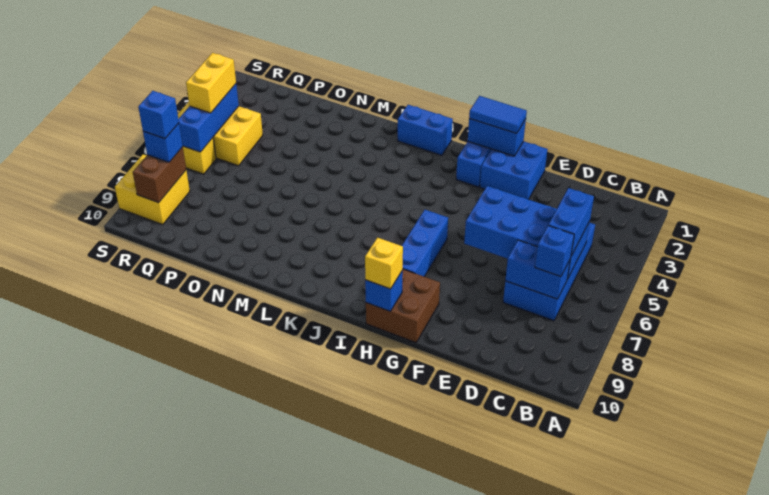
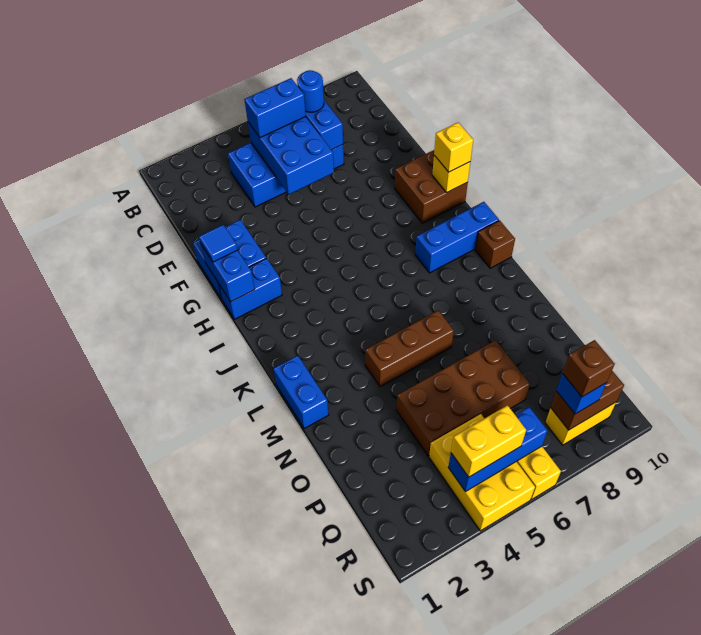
blue 2x4 brick [464,186,590,279] -> blue 2x3 brick [248,117,334,194]
blue 1x1 brick [535,226,574,277] -> blue 1x1 round brick [297,70,324,112]
blue 1x2 tile [469,96,527,133] -> blue 1x1 tile [199,225,237,262]
blue 1x3 brick [402,210,448,277] -> blue 1x3 brick moved to [415,202,499,273]
blue 1x1 brick [365,270,403,311] -> yellow 1x1 brick [432,155,470,192]
blue 1x2 brick [398,105,453,155] -> blue 1x2 brick moved to [273,355,329,429]
none -> brown 1x1 brick [475,221,515,268]
none -> brown 1x3 brick [365,310,454,387]
none -> brown 2x4 brick [396,340,530,456]
yellow 2x2 brick [115,155,190,225] -> yellow 1x2 brick [545,402,616,445]
blue 1x1 brick [138,91,179,139] -> brown 1x1 brick [563,340,615,397]

